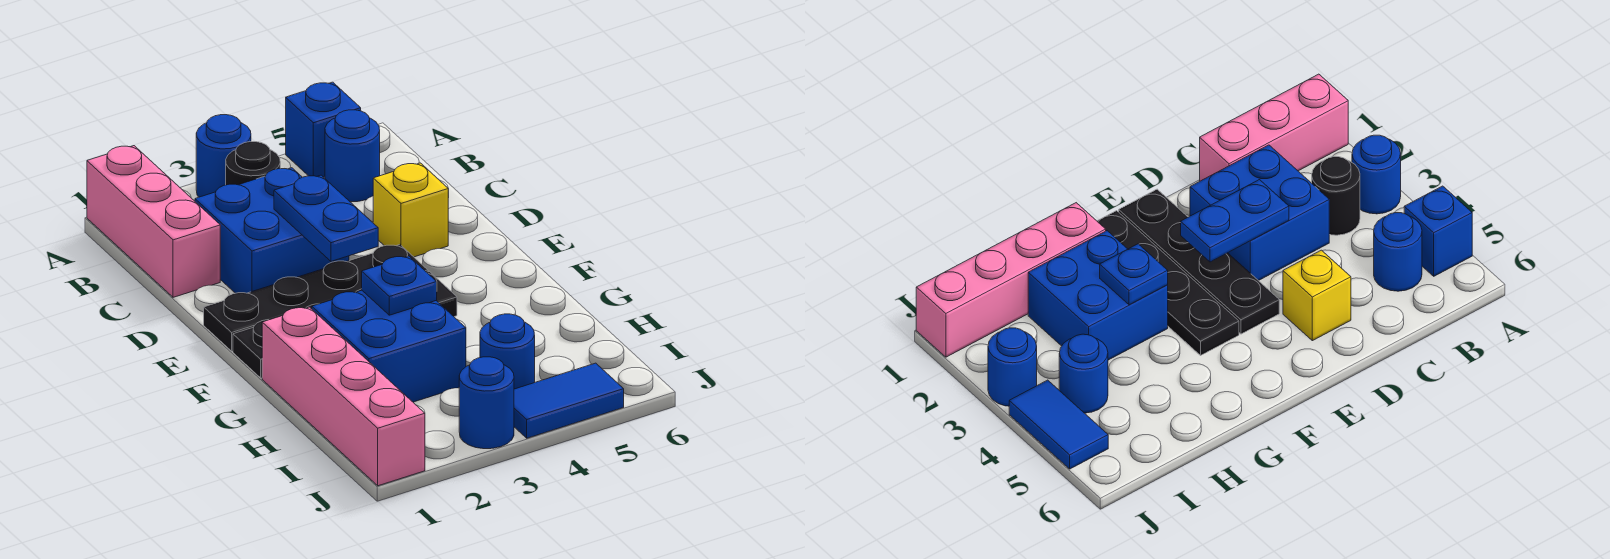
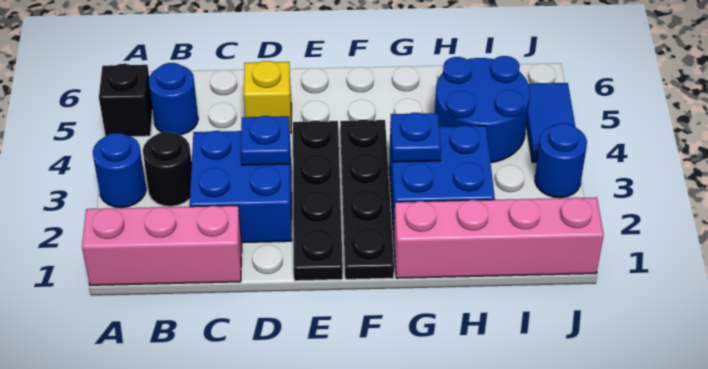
blue 1x1 brick [286,82,361,177] -> black 1x1 brick [99,64,153,136]
blue 1x2 plate [274,175,378,261] -> blue 1x1 plate [241,116,290,165]
blue 1x1 round brick [480,314,535,389] -> blue 2x2 round brick [435,56,530,163]

